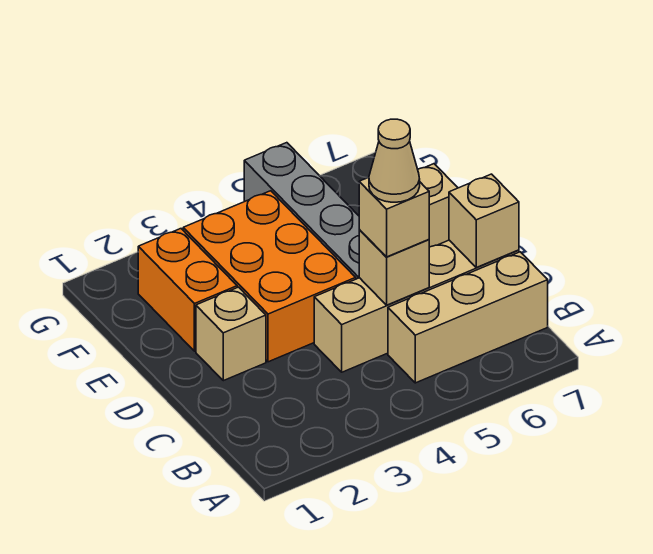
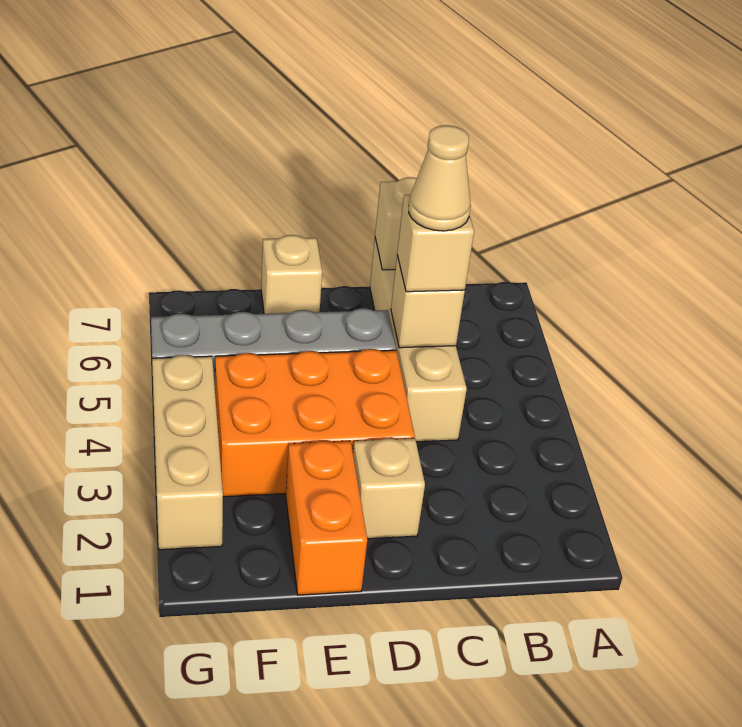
tan 1x3 brick [388,252,548,383] -> tan 1x3 brick moved to [152,355,223,550]
orange 1x2 brick [138,229,237,351] -> orange 1x2 brick turned to [286,441,367,595]

